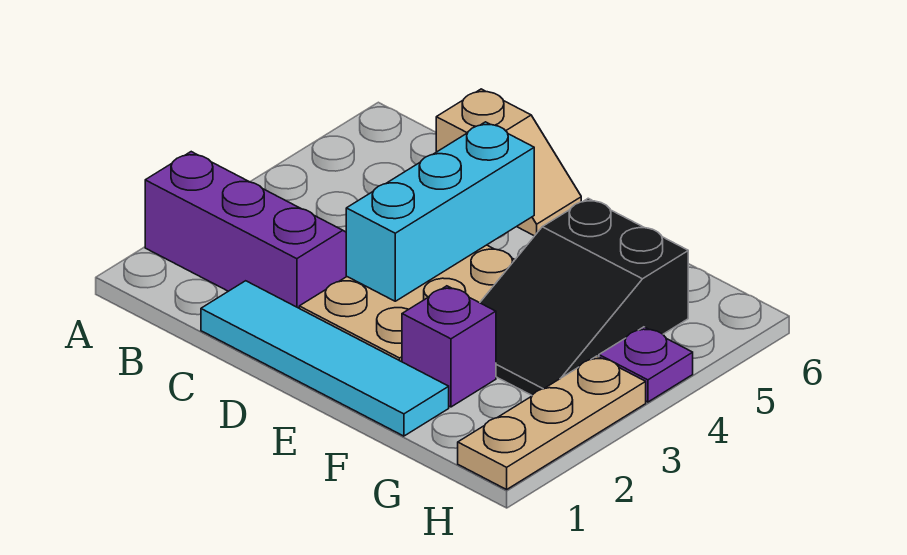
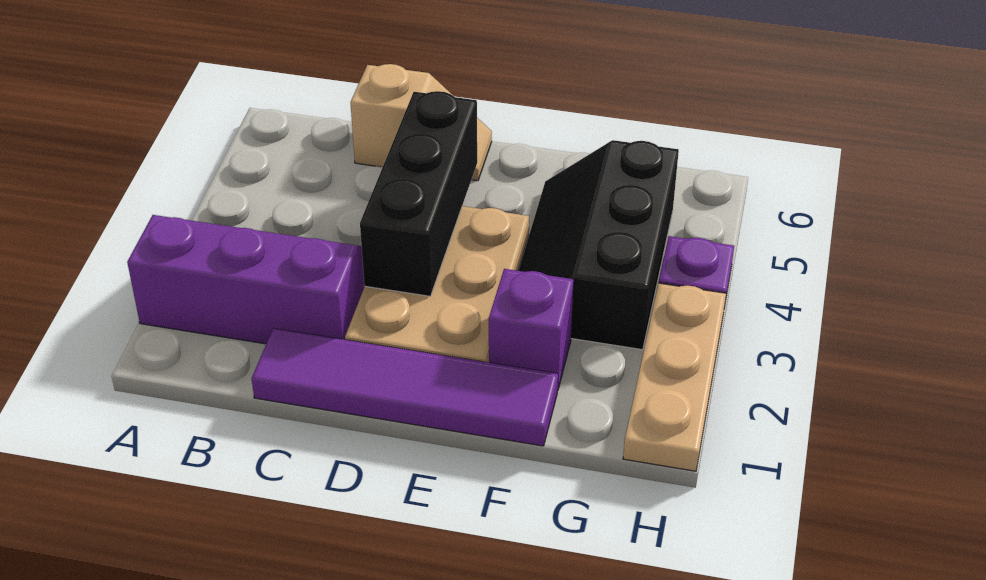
cyan 1x4 tile [201,281,449,436] -> purple 1x4 tile [251,328,558,446]
cyan 1x3 brick [346,122,534,301] -> black 1x3 brick [360,91,477,296]
black 2x3 slope [480,198,688,395] -> black 2x3 slope turned to [518,140,679,350]

